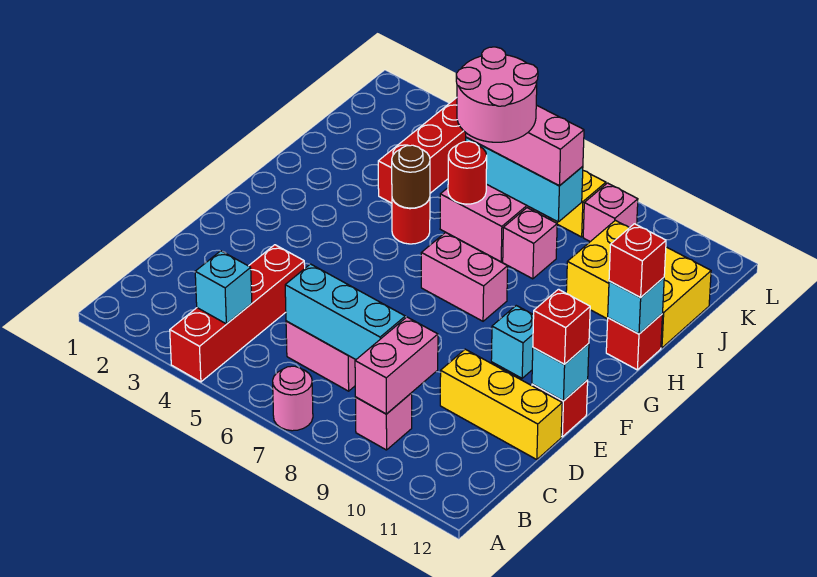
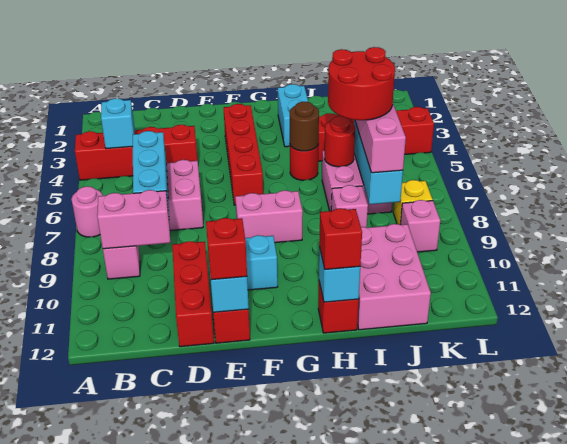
yellow 1x3 brick [440,349,562,460] -> red 1x3 brick [172,241,214,347]
none -> red 1x4 brick [224,104,263,205]
pink 1x2 brick [421,232,508,321] -> pink 1x2 brick turned to [235,190,303,243]
none -> cyan 1x2 brick [278,84,308,147]
pink 2x2 round brick [456,47,538,142] -> red 2x2 round brick [328,47,395,120]
yellow 2x3 brick [566,220,711,348] -> pink 2x3 brick [357,224,431,330]

